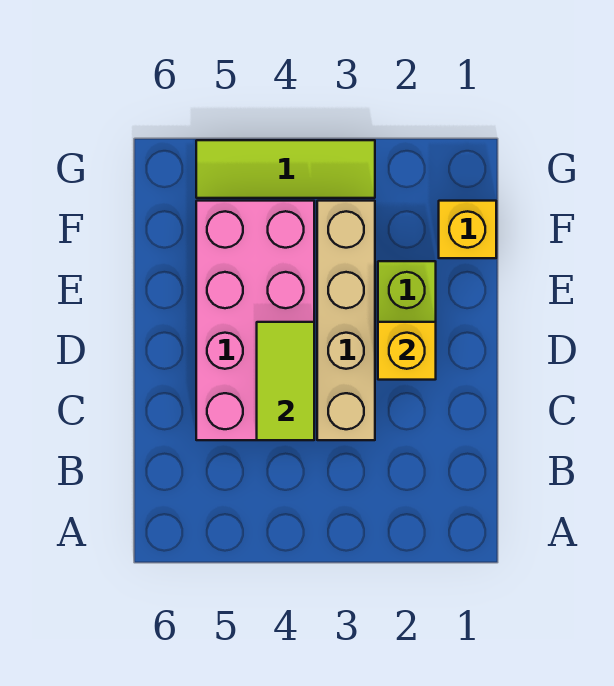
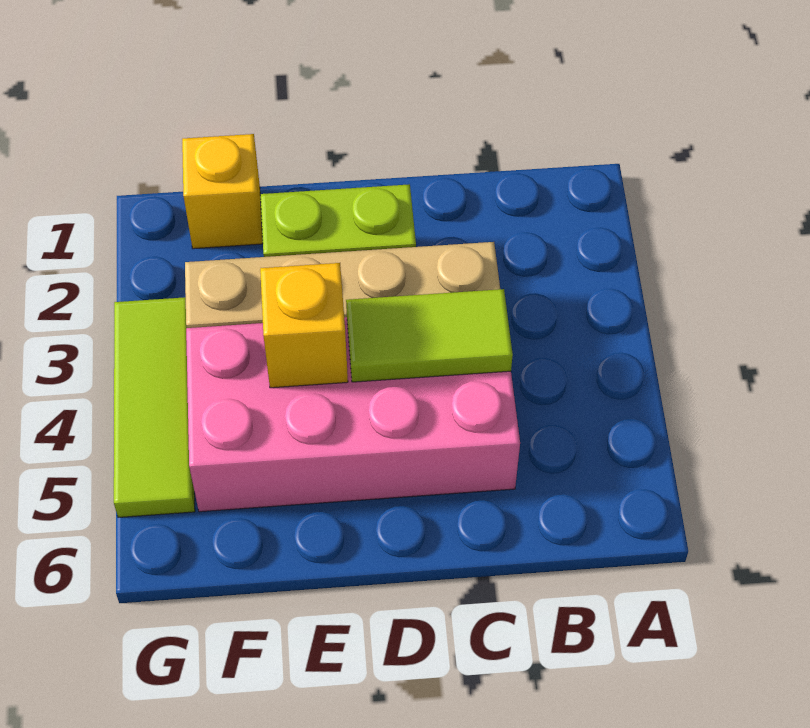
yellow 1x1 brick [378,322,436,380] -> yellow 1x1 brick moved to [260,263,348,388]

